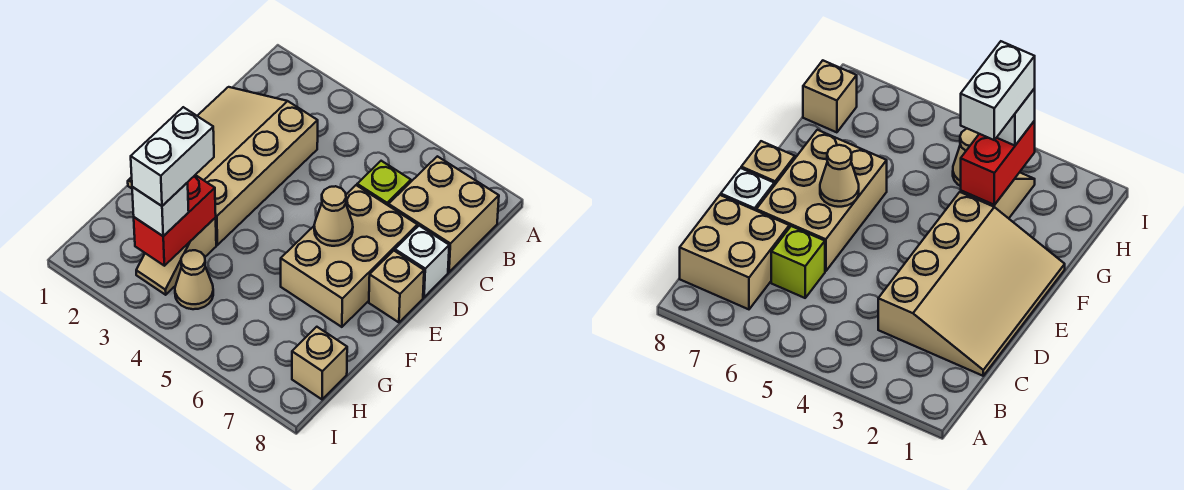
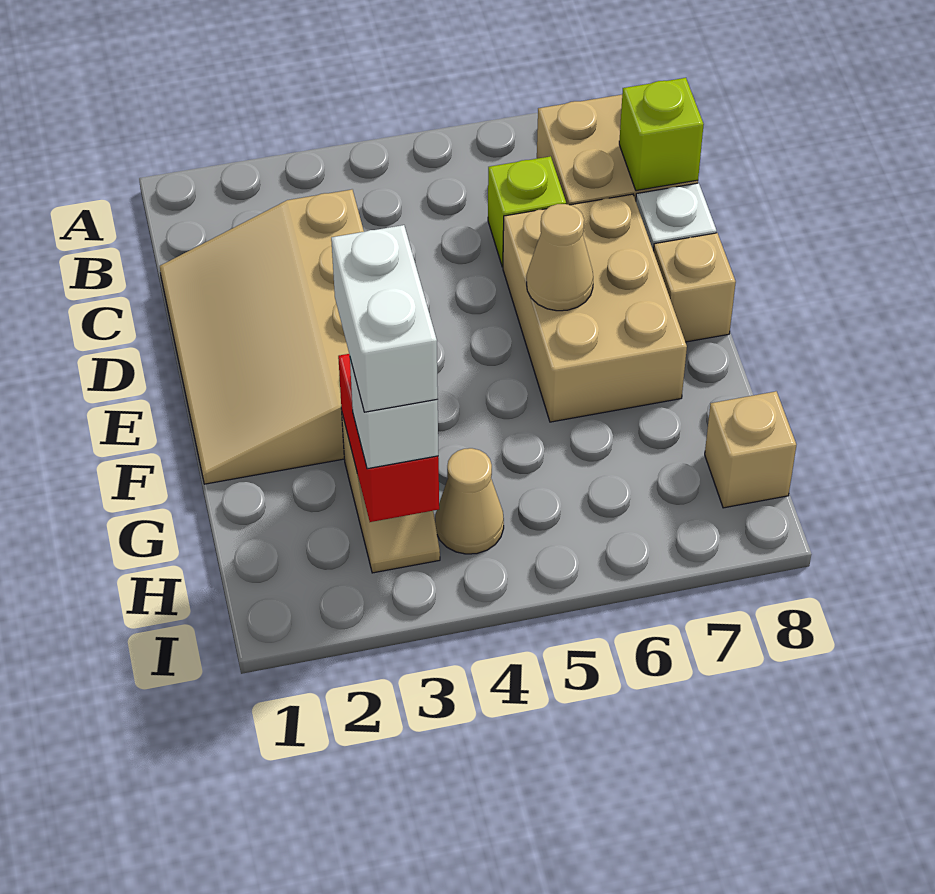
none -> lime 1x1 brick [619,78,704,191]

